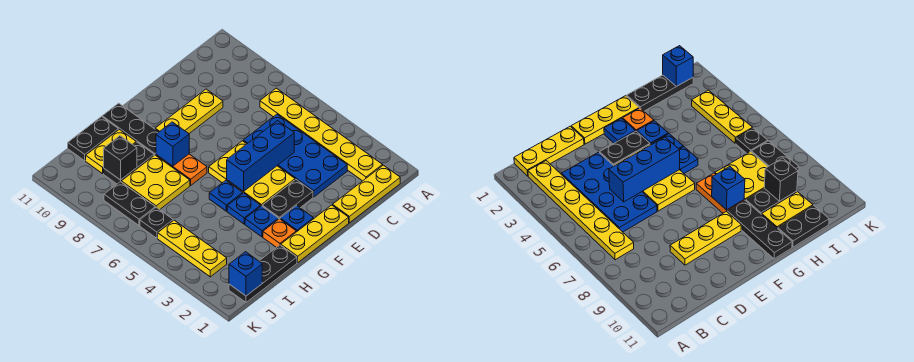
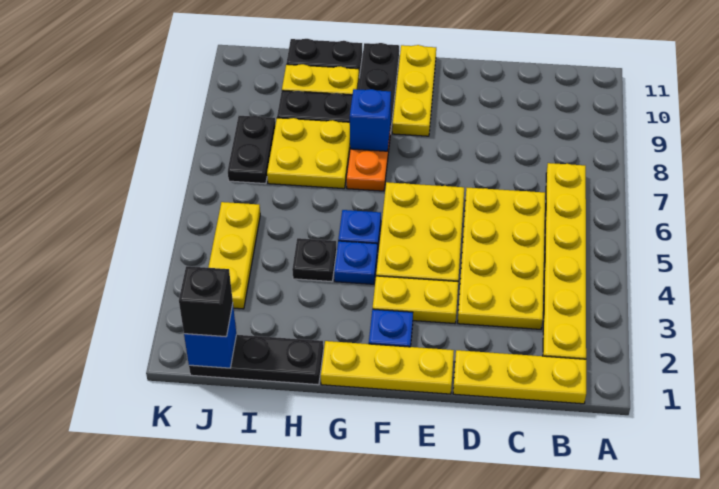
blue 2x4 plate [243,114,347,197] -> yellow 2x4 plate [458,188,545,329]
blue 1x3 brick [227,121,294,191] -> none
yellow 1x3 plate [155,89,223,133] -> yellow 1x3 plate turned to [392,45,436,136]
black 1x2 plate [262,180,313,219] -> yellow 1x2 plate [373,276,458,323]
orange 1x1 plate [263,219,296,247] -> none
blue 1x1 plate [245,206,278,237] -> none
black 1x1 brick [104,136,137,180] -> black 1x1 brick moved to [179,266,233,337]
black 1x1 plate [140,207,173,238] -> black 1x1 plate moved to [292,238,337,282]

